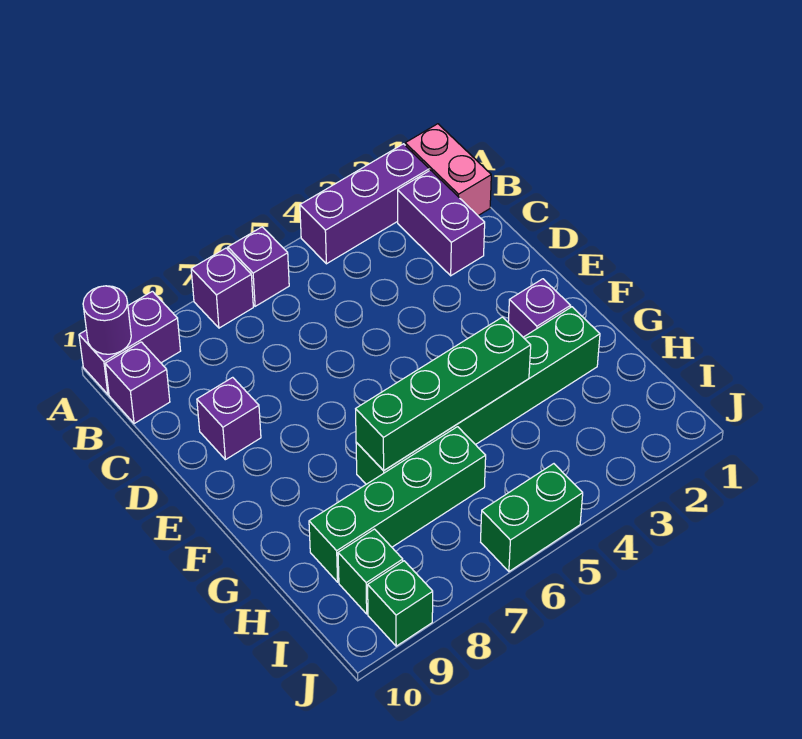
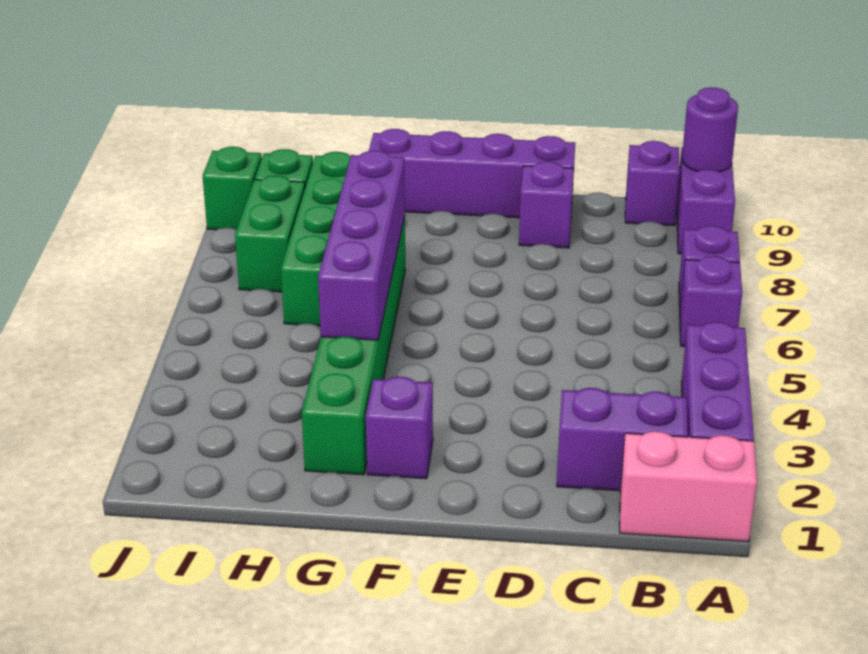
none -> purple 1x4 brick [369,129,575,218]
green 1x4 brick [356,317,531,471] -> purple 1x4 brick [318,151,405,340]
green 1x2 brick [481,464,583,571] -> green 1x2 brick moved to [235,176,305,292]

